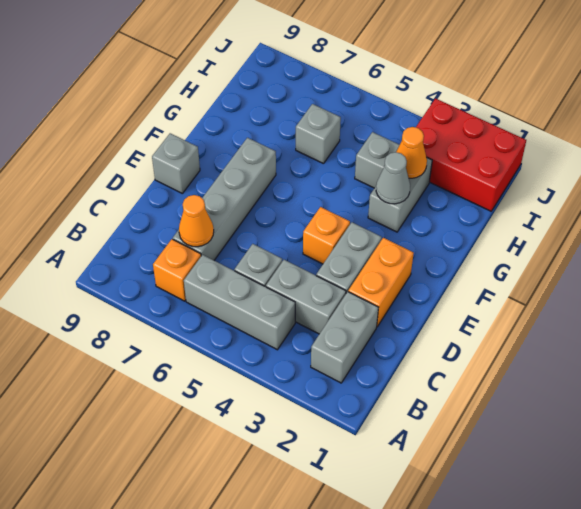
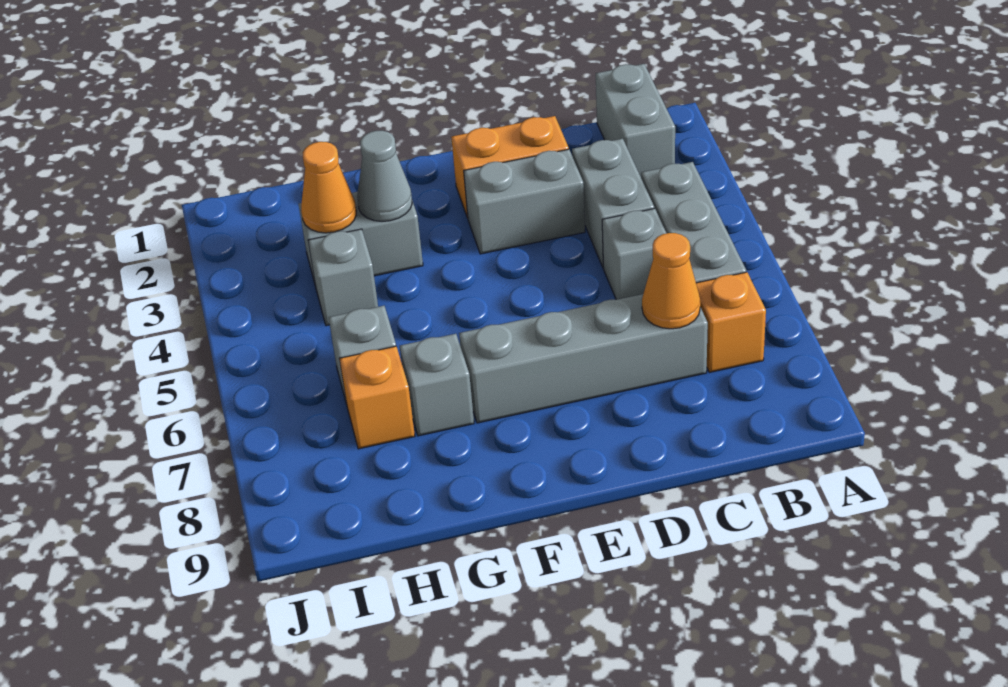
grey 1x2 brick [311,292,378,383] -> grey 1x2 brick turned to [596,64,675,177]
orange 1x1 brick [303,207,350,264] -> orange 1x1 brick moved to [339,346,415,449]
grey 1x1 brick [152,133,200,193] -> grey 1x1 brick moved to [400,334,474,436]
red 2x3 brick [416,99,526,211] -> none

